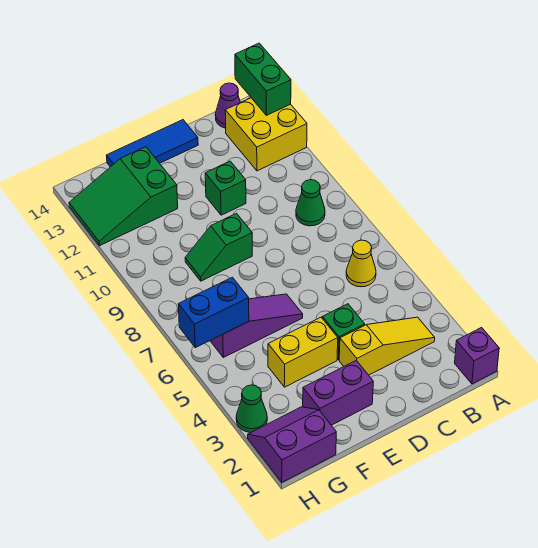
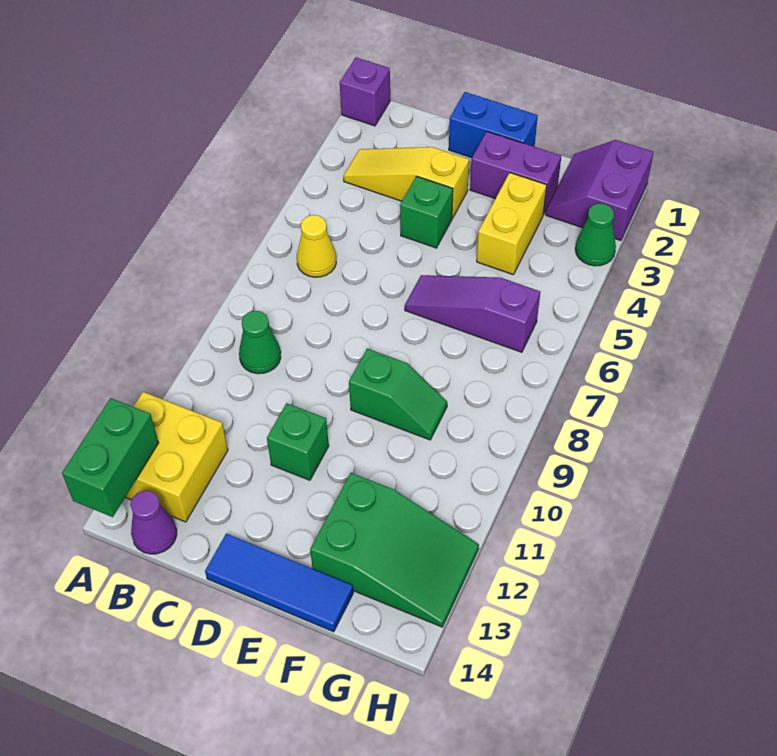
yellow 1x2 brick [268,317,338,387] -> yellow 1x2 brick turned to [477,173,547,275]
purple 2x2 slope [248,407,336,482] -> purple 2x2 slope turned to [546,140,654,241]
blue 1x2 brick [178,277,249,348] -> blue 1x2 brick moved to [449,92,538,158]

